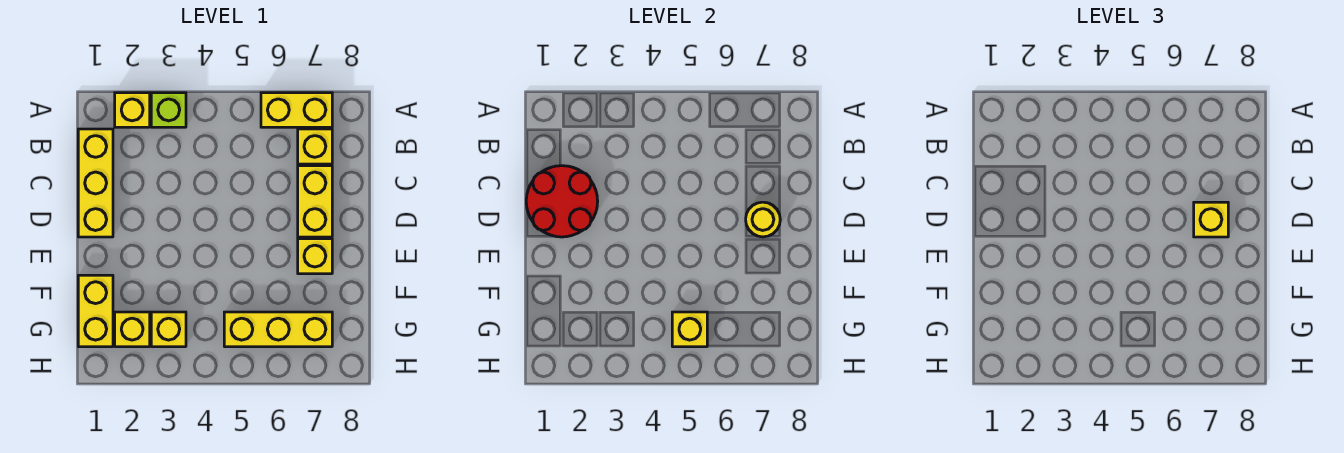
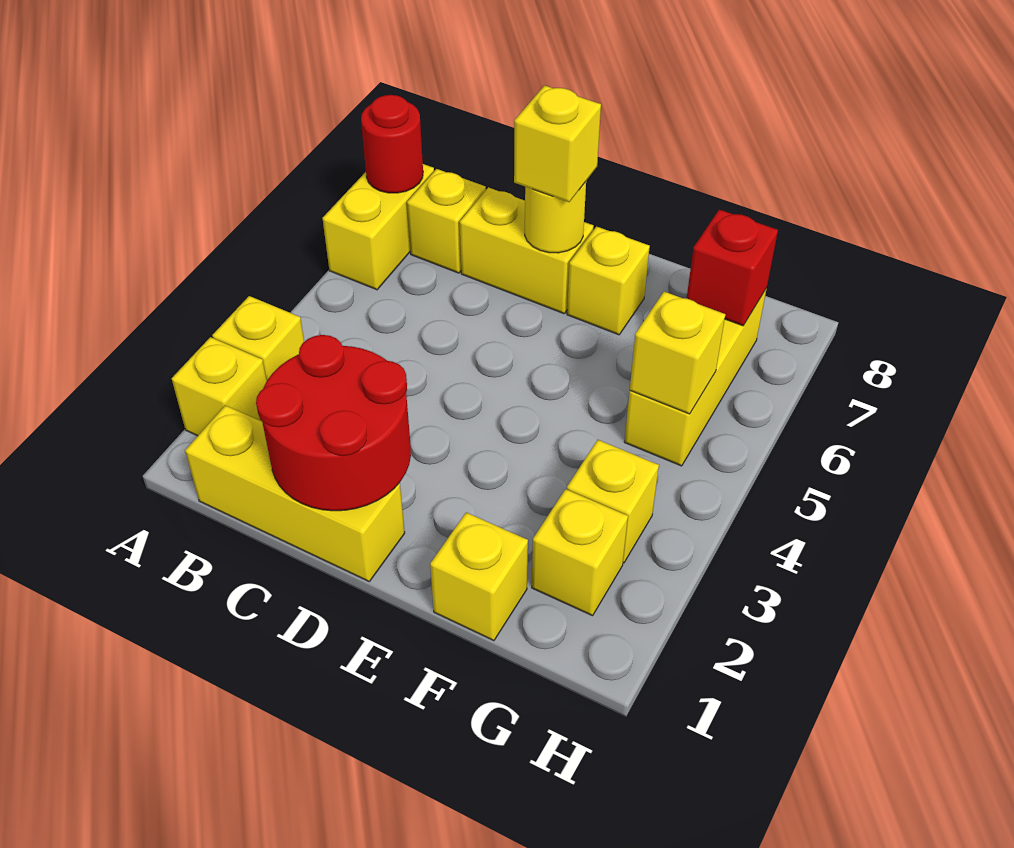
lime 1x1 brick [151,93,186,127] -> yellow 1x1 brick [212,296,304,380]
none -> red 1x1 round brick [361,95,423,193]
yellow 1x2 brick [78,275,113,347] -> yellow 1x1 brick [430,512,528,641]
none -> red 1x1 brick [687,210,778,326]

